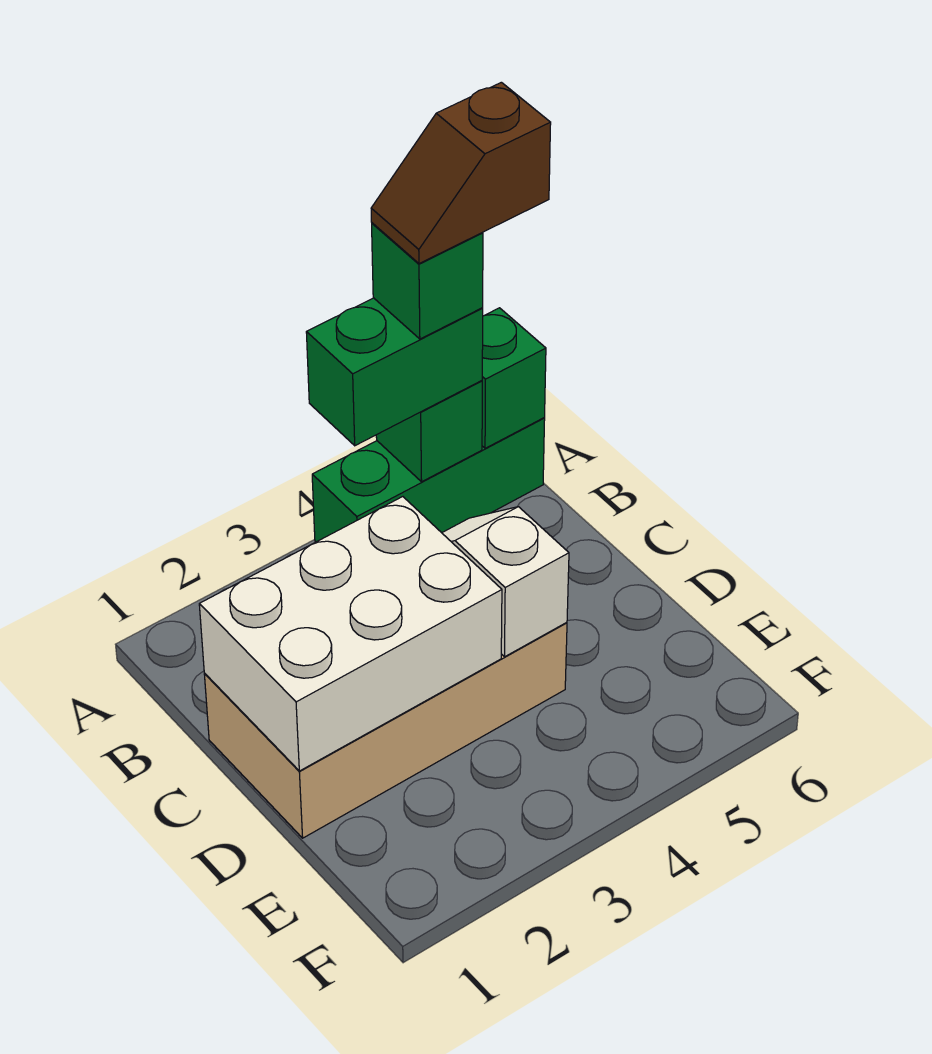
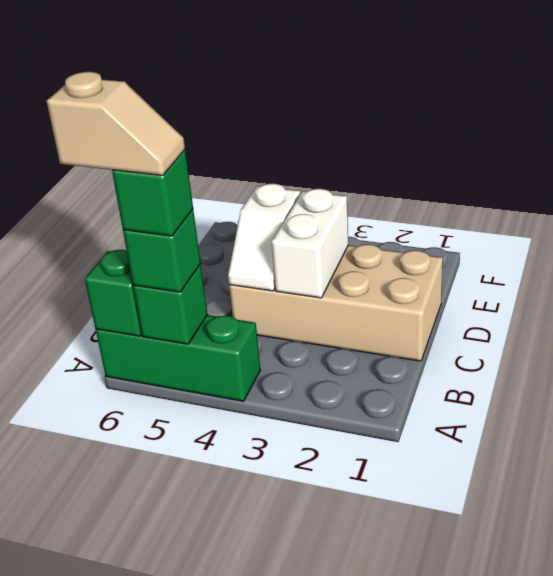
green 1x2 brick [306,298,483,446] -> green 1x1 brick [123,209,201,292]
brown 1x2 slope [371,82,551,264] -> tan 1x2 slope [47,72,185,175]
white 2x3 brick [199,497,502,771] -> white 1x2 brick [272,189,348,298]

